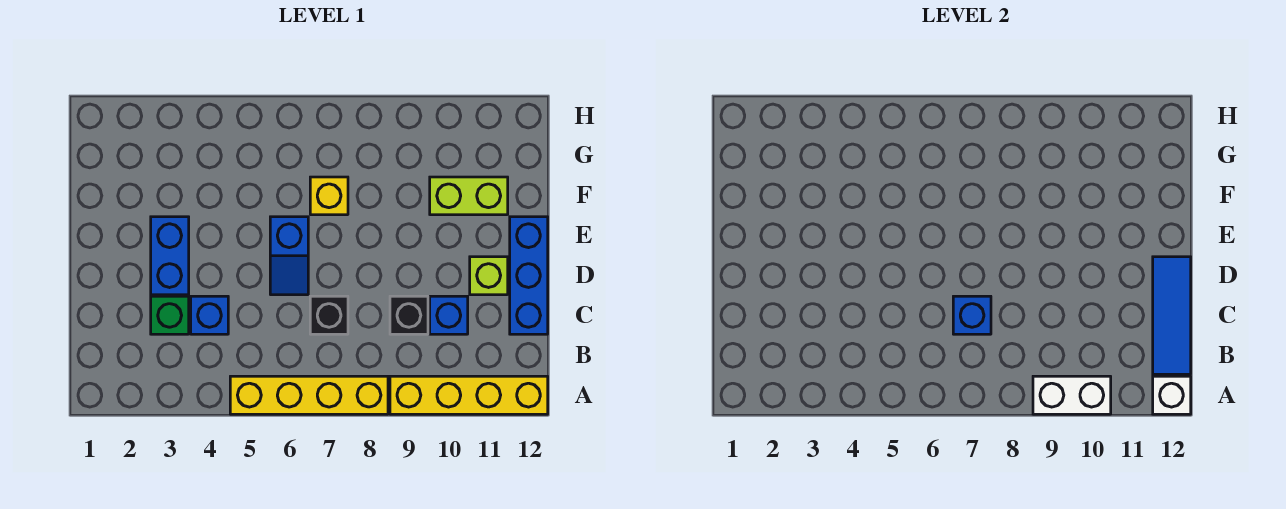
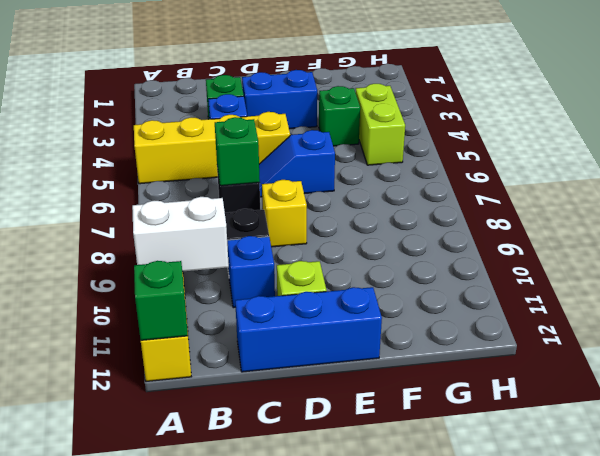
yellow 1x4 brick [230,376,388,414] -> yellow 1x4 brick turned to [134,112,290,184]
white 1x2 brick [1033,376,1111,414] -> white 1x2 brick turned to [132,197,229,272]
white 1x1 brick [1153,376,1191,414] -> green 1x1 brick [134,261,188,340]
blue 1x3 tile [1153,257,1191,374] -> none
blue 1x1 brick [953,296,991,334] -> green 1x1 brick [215,117,260,186]
none -> green 1x1 brick [319,86,360,146]
yellow 1x1 brick [310,177,348,215] -> yellow 1x1 brick moved to [262,180,307,247]
lime 1x2 brick [430,177,508,215] -> lime 1x2 brick moved to [356,84,405,165]

